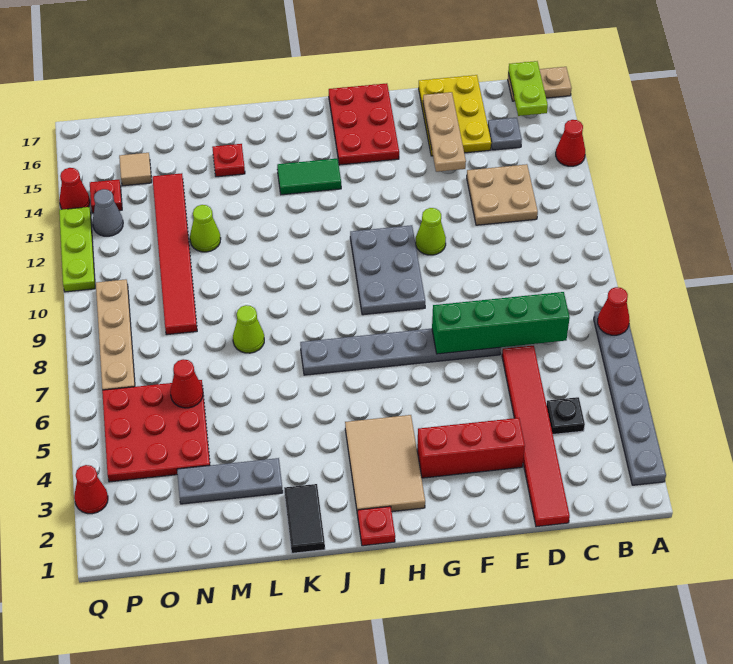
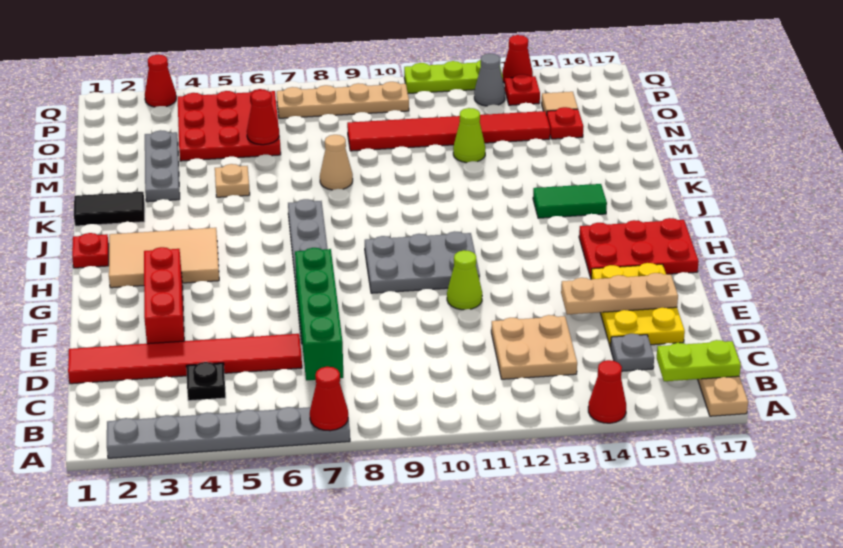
yellow 2x3 plate [419,75,491,156] -> yellow 2x3 plate turned to [591,263,685,347]
green 1x2 tile [277,159,341,195] -> green 1x2 tile turned to [533,184,607,218]
none -> tan 1x1 plate [215,164,250,197]
lime 1x1 cone [233,305,264,353] -> tan 1x1 cone [320,135,353,190]
red 1x1 plate [212,144,245,177] -> red 1x1 plate moved to [546,107,584,139]

